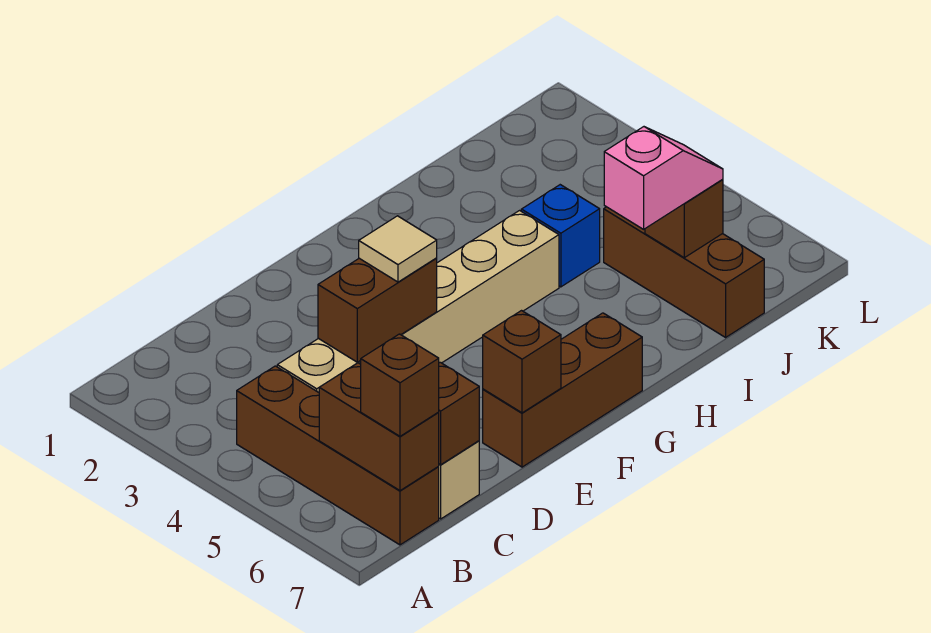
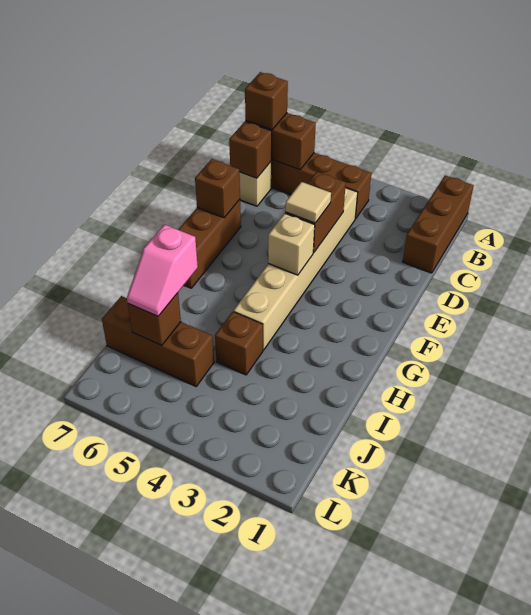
none -> brown 1x3 brick [403,175,474,273]
none -> tan 1x1 brick [268,213,315,275]
blue 1x1 brick [521,185,600,287] -> brown 1x1 brick [215,312,263,375]

